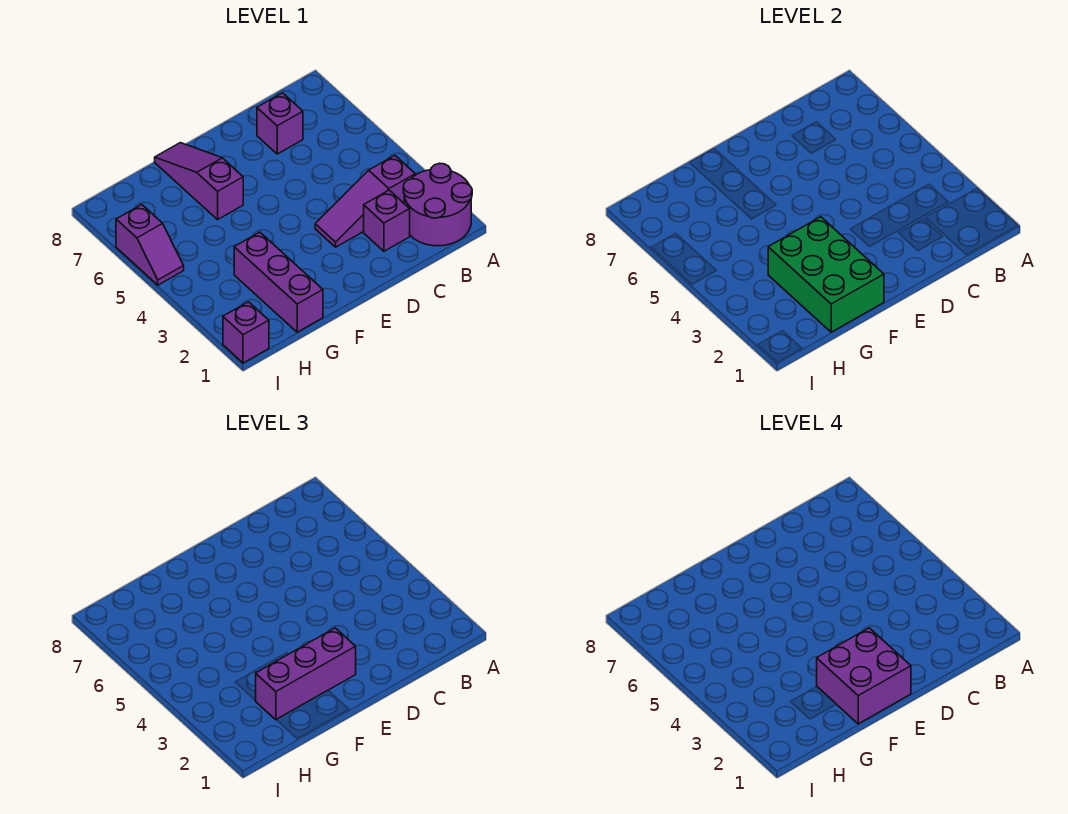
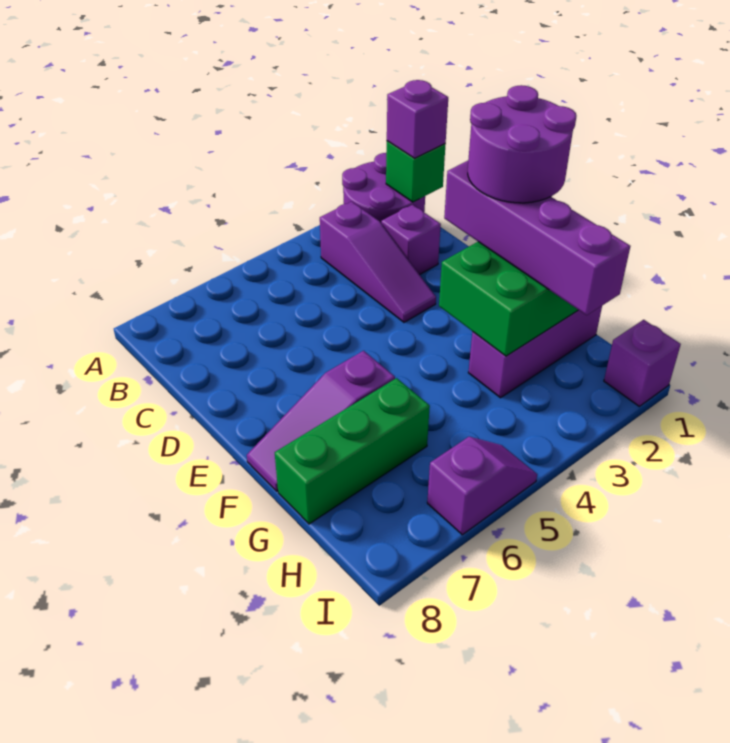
none -> green 1x1 brick [386,141,446,202]
purple 1x1 brick [257,93,303,154] -> purple 1x1 brick moved to [387,80,448,158]
purple 2x2 brick [817,628,911,724] -> purple 2x2 round brick [468,85,576,203]
purple 1x3 brick [256,628,356,720] -> purple 1x4 brick [444,161,630,315]
none -> green 1x3 brick [275,378,430,524]

